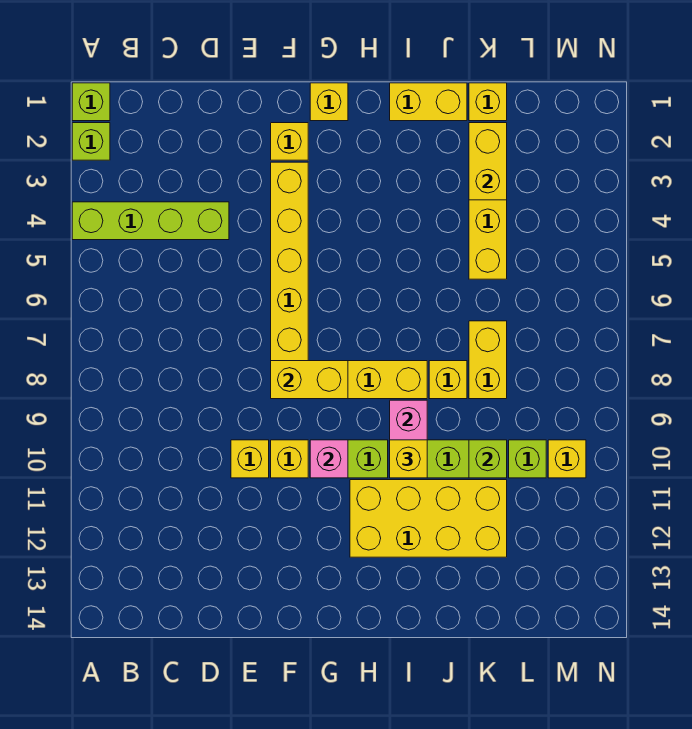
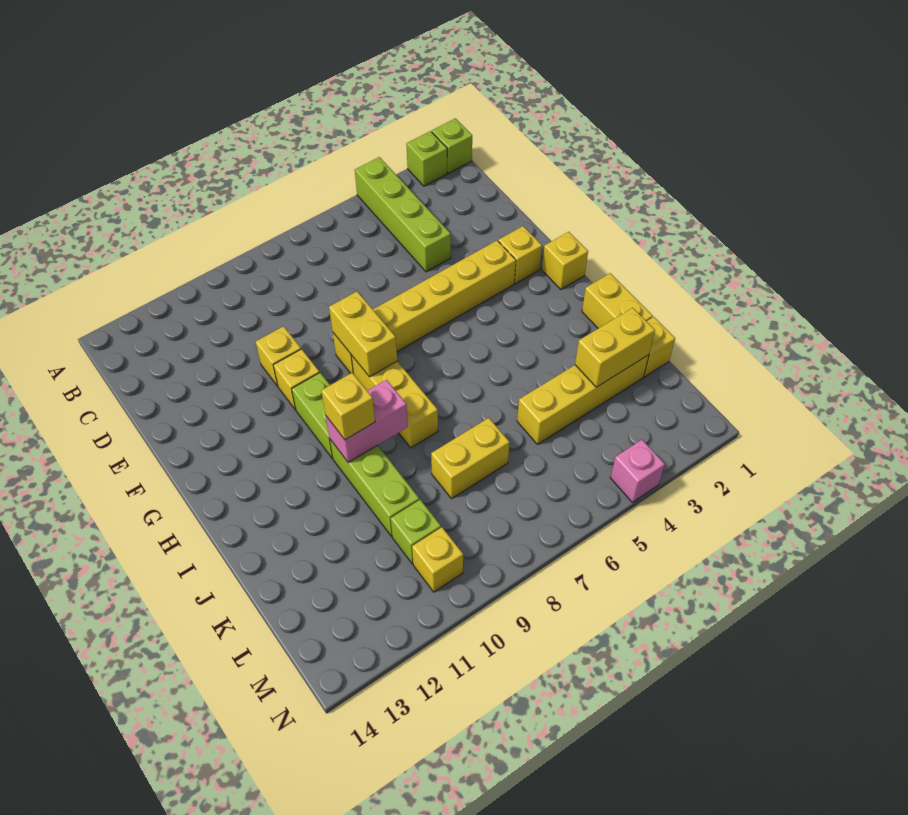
pink 1x1 brick [310,440,348,478] -> pink 1x1 brick moved to [611,440,665,502]
yellow 2x4 brick [350,480,507,557] -> none
yellow 1x1 brick [429,361,467,399] -> none
lime 1x1 brick [469,440,507,478] -> none

